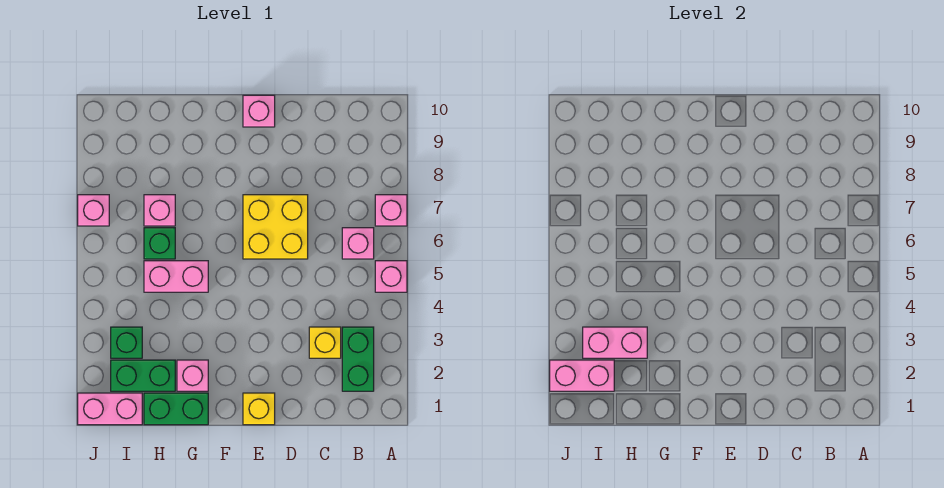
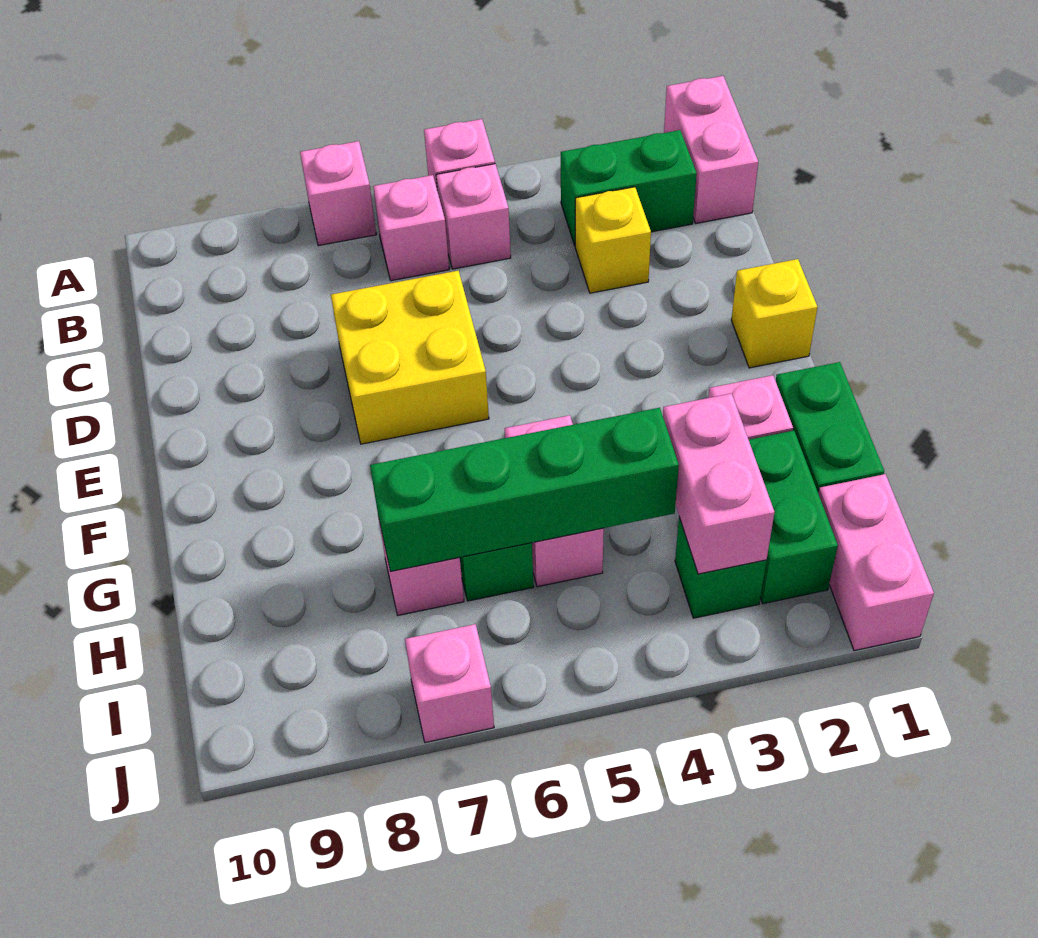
pink 1x1 brick [243,95,275,127] -> pink 1x1 brick moved to [436,164,511,269]
none -> green 1x4 brick [370,408,679,572]
pink 1x2 brick [550,360,614,391] -> pink 1x2 brick moved to [664,76,758,223]

